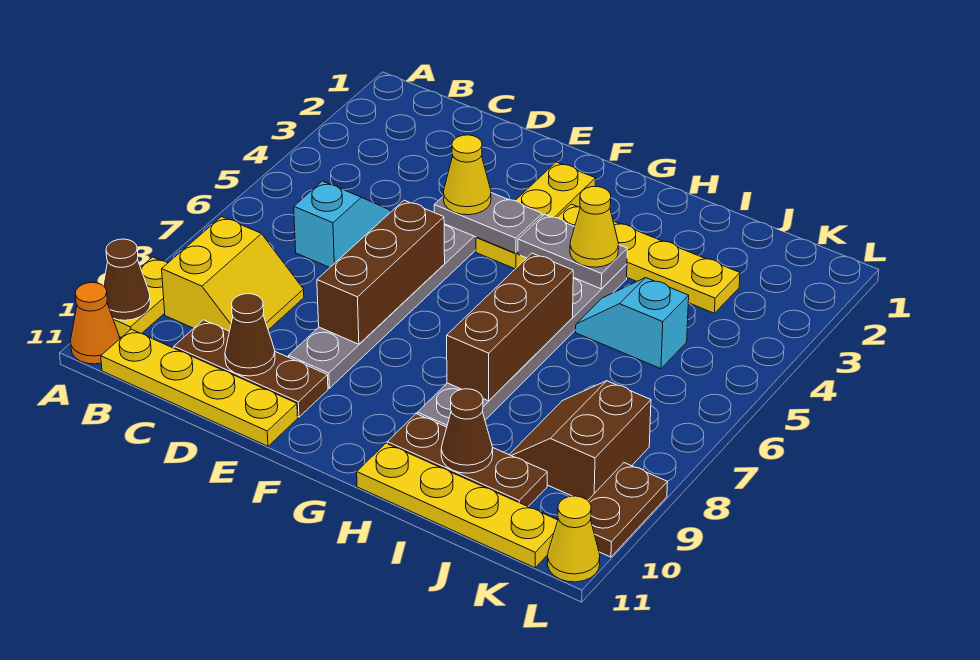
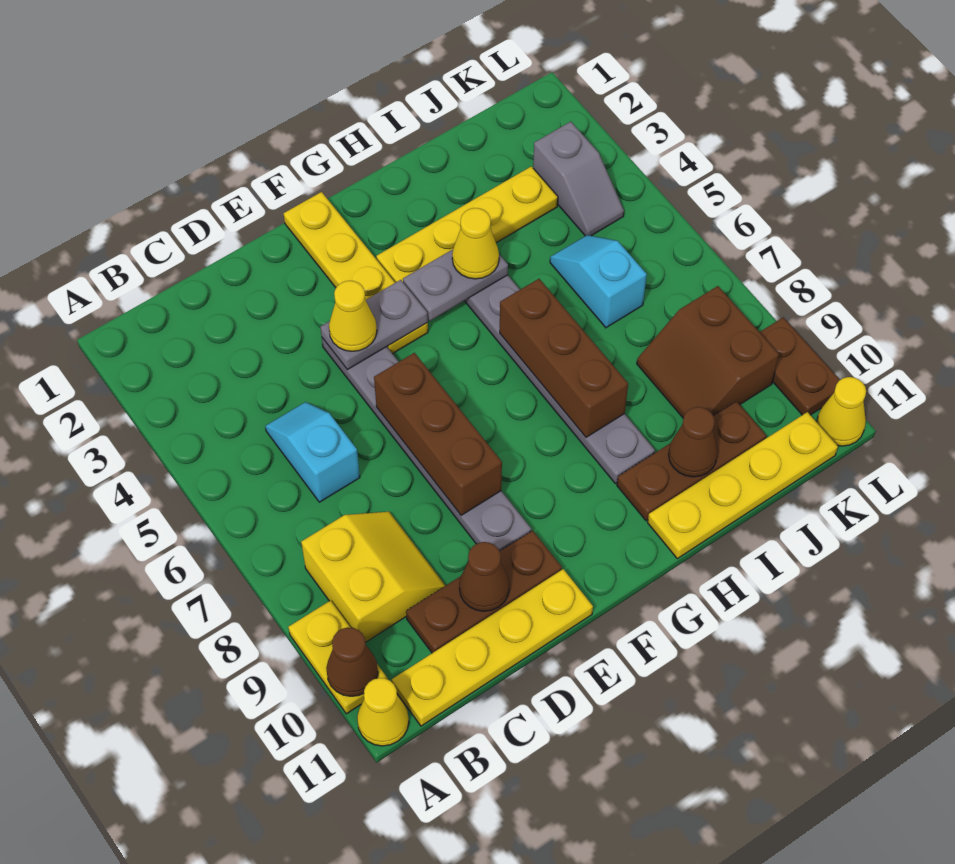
orange 1x1 cone [71,283,120,364] -> yellow 1x1 cone [357,678,409,746]
yellow 1x3 plate [476,162,596,269] -> yellow 1x4 plate [284,192,428,354]
cyan 1x2 slope [576,278,689,369] -> cyan 1x2 slope turned to [550,235,647,328]
none -> grey 1x2 slope [533,122,624,236]

